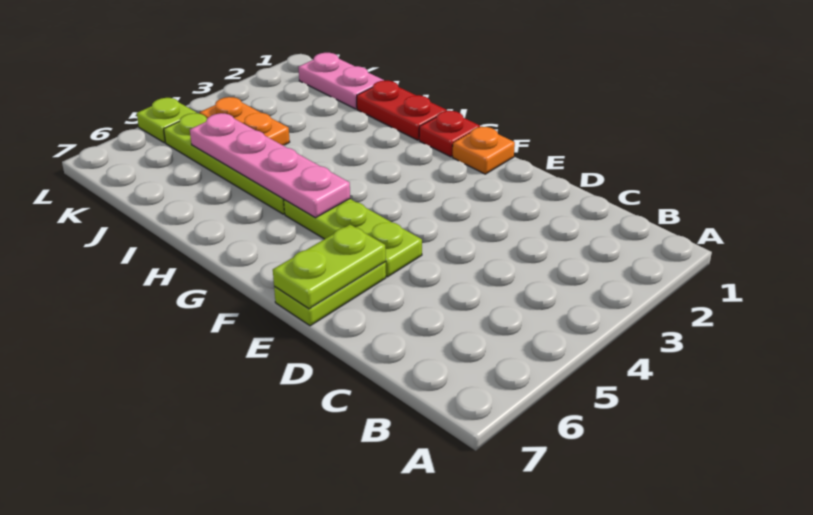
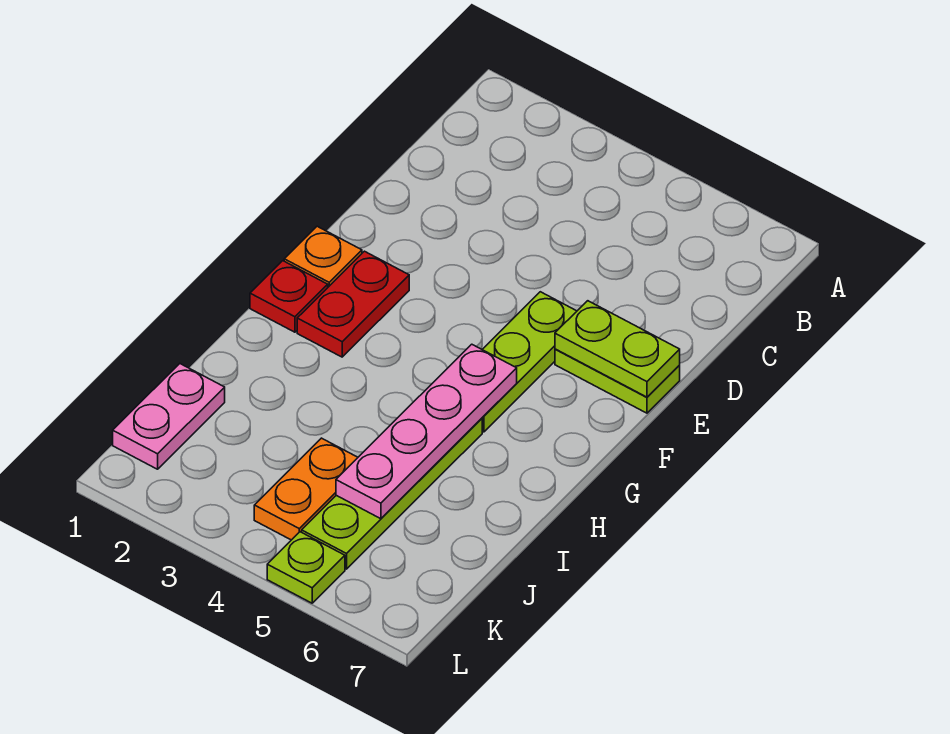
red 1x2 plate [357,81,447,140] -> red 1x2 plate moved to [297,251,409,357]

